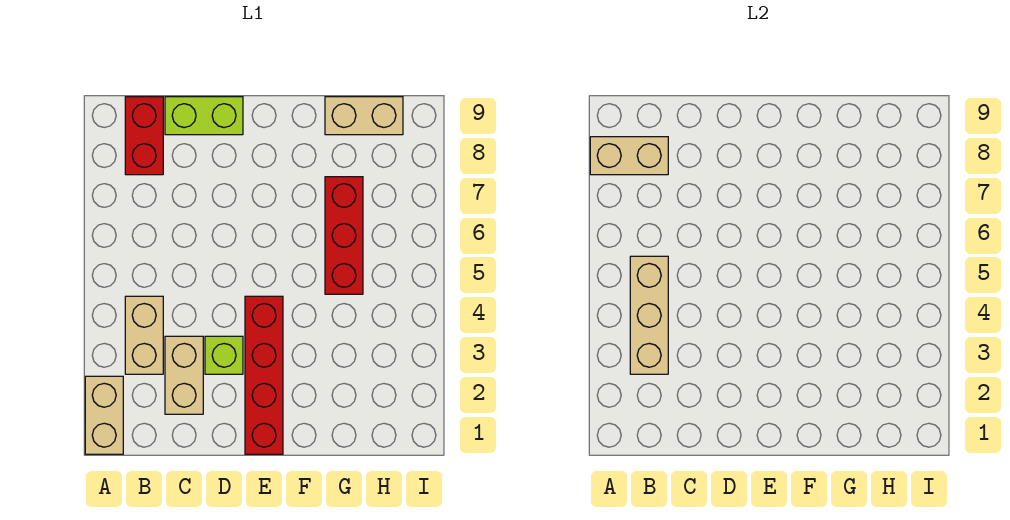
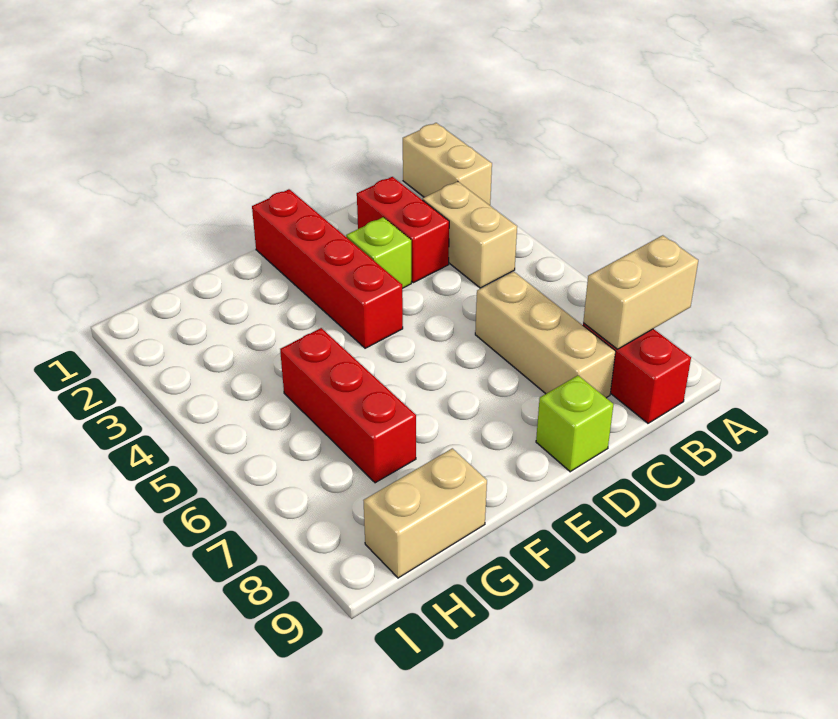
tan 1x3 brick [630,256,668,374] -> tan 1x3 brick moved to [475,271,616,398]
tan 1x2 brick [165,336,203,414] -> red 1x2 brick [357,177,449,283]
lime 1x2 brick [165,97,243,135] -> lime 1x1 brick [536,376,614,472]

